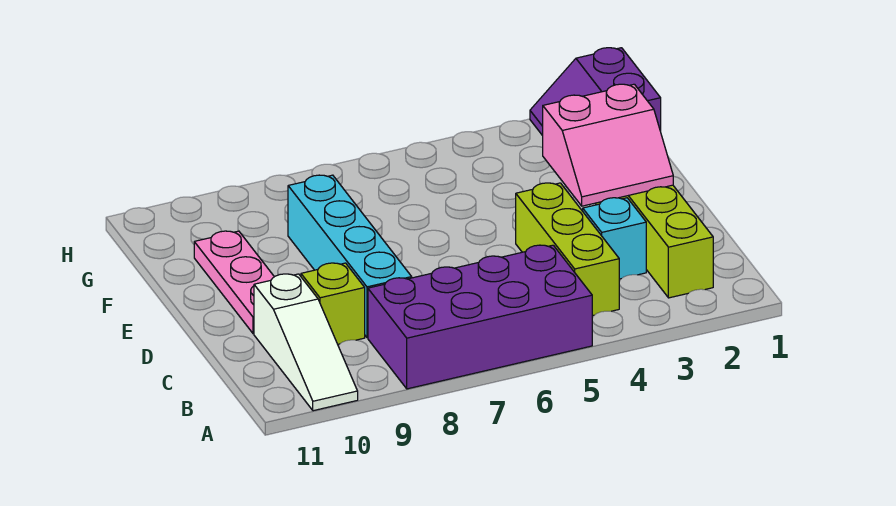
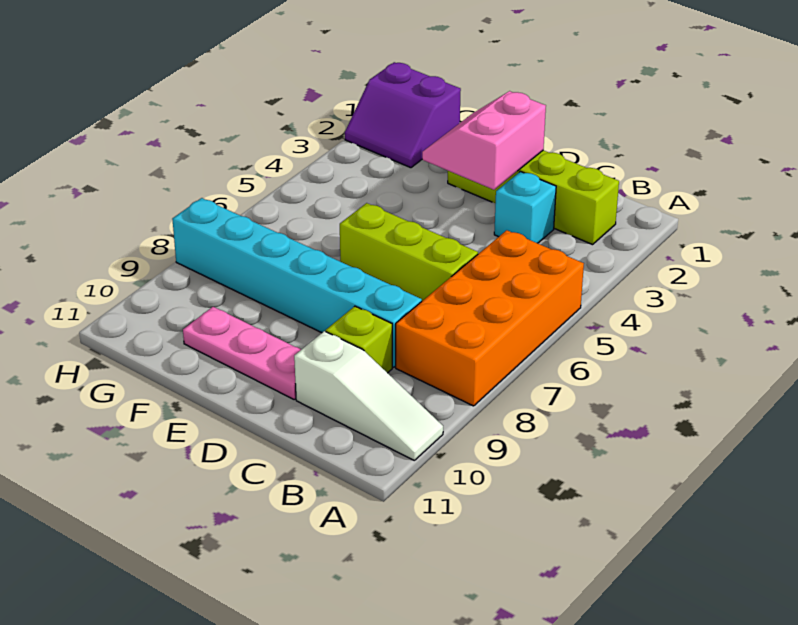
purple 2x4 brick [368,245,592,389] -> orange 2x4 brick [396,230,584,406]
lime 1x3 brick [516,183,619,316] -> lime 1x3 brick moved to [340,203,478,301]
cyan 1x4 brick [288,175,412,338] -> cyan 1x6 brick [172,198,422,367]
pink 2x2 slope [543,84,673,206] -> pink 2x2 slope turned to [422,91,546,190]

